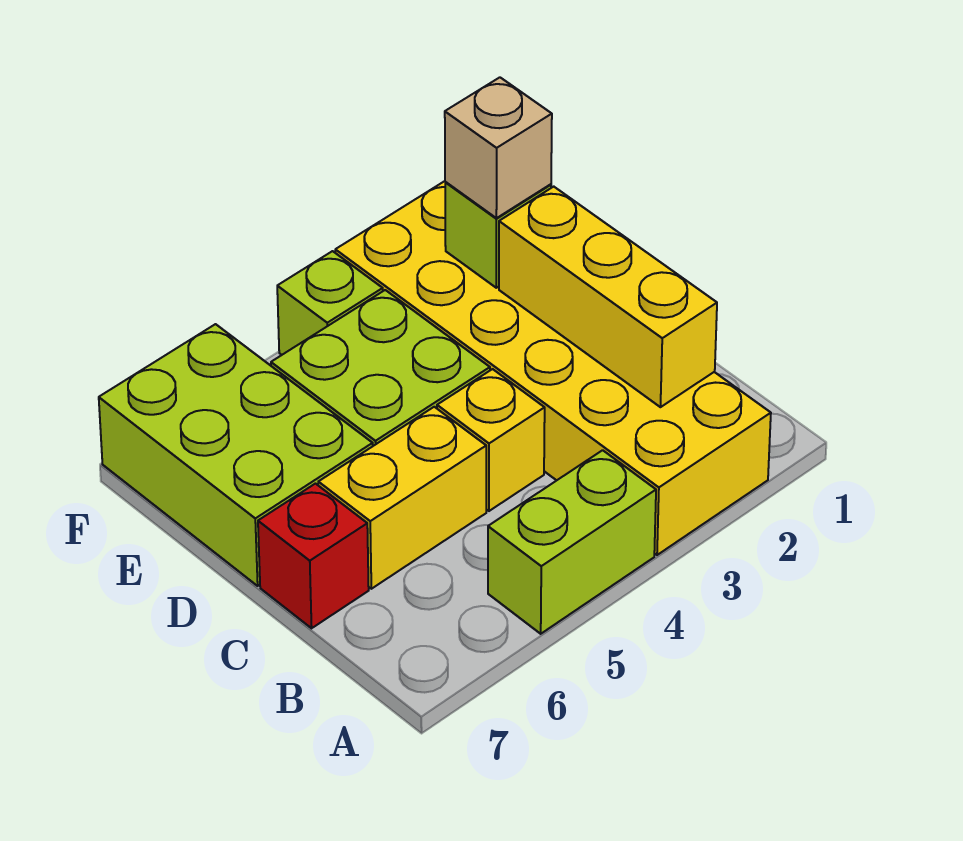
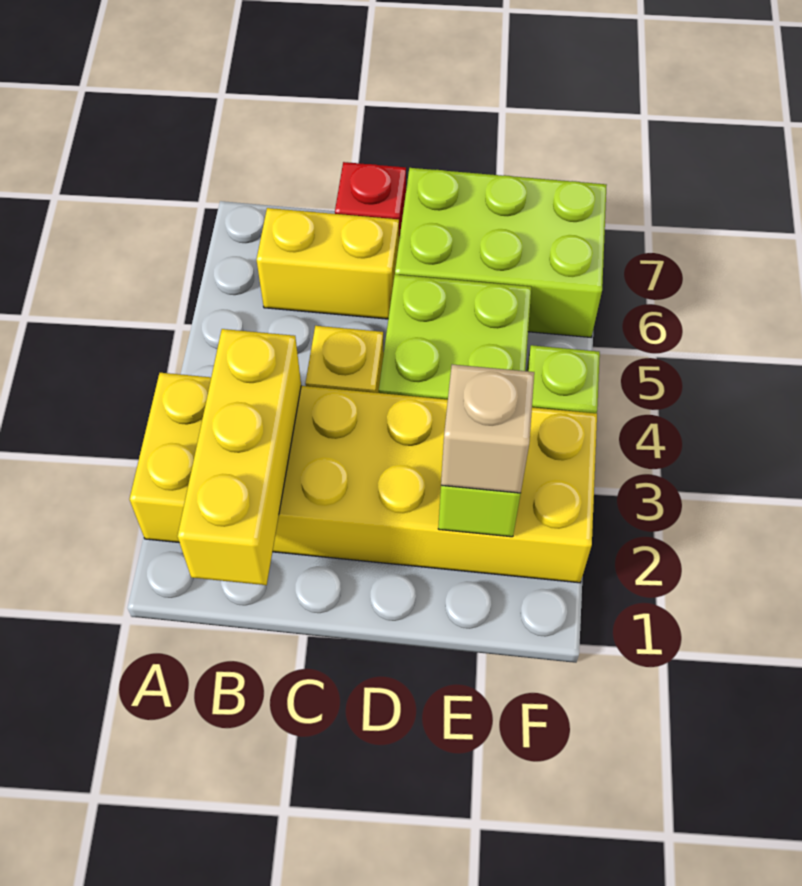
lime 1x2 brick [488,450,656,634] -> none
yellow 1x3 brick [499,187,717,407] -> yellow 1x3 brick turned to [177,329,301,585]
yellow 1x2 brick [318,407,486,589] -> yellow 1x2 brick turned to [256,208,399,319]

